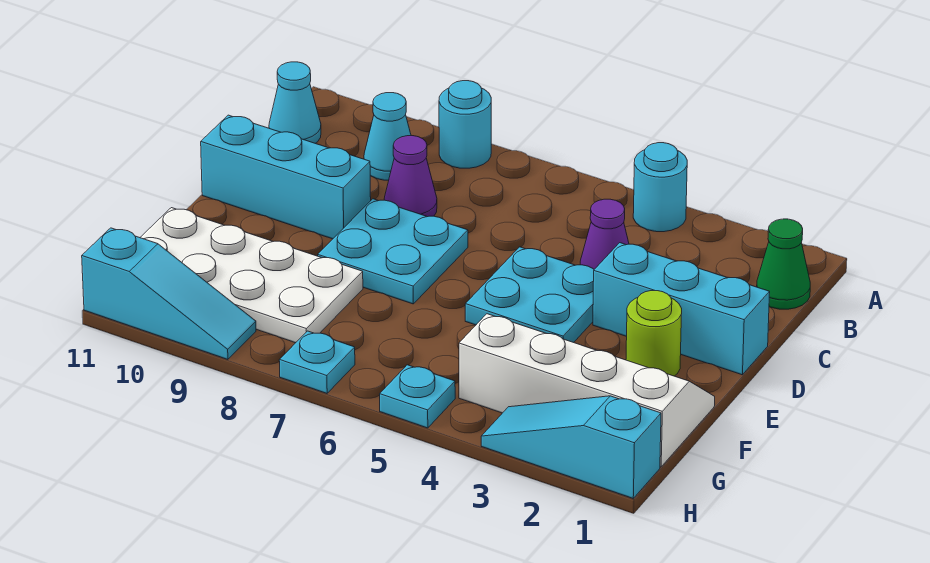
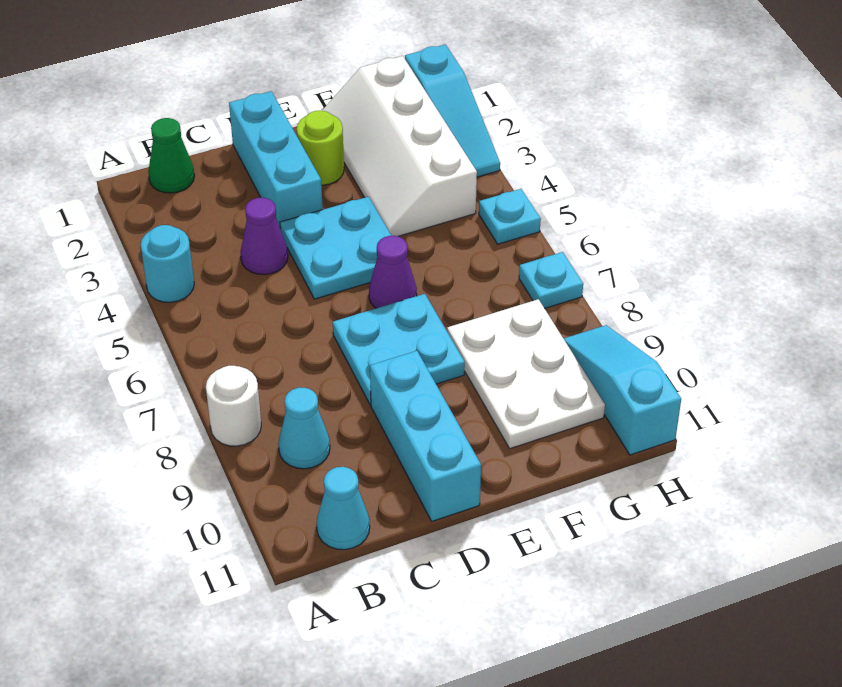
cyan 1x1 round brick [439,81,491,168] -> white 1x1 round brick [206,366,261,446]
purple 1x1 cone [384,136,437,217] -> purple 1x1 cone moved to [369,236,417,308]
white 2x4 plate [140,208,363,343] -> white 2x3 plate [447,299,605,449]

